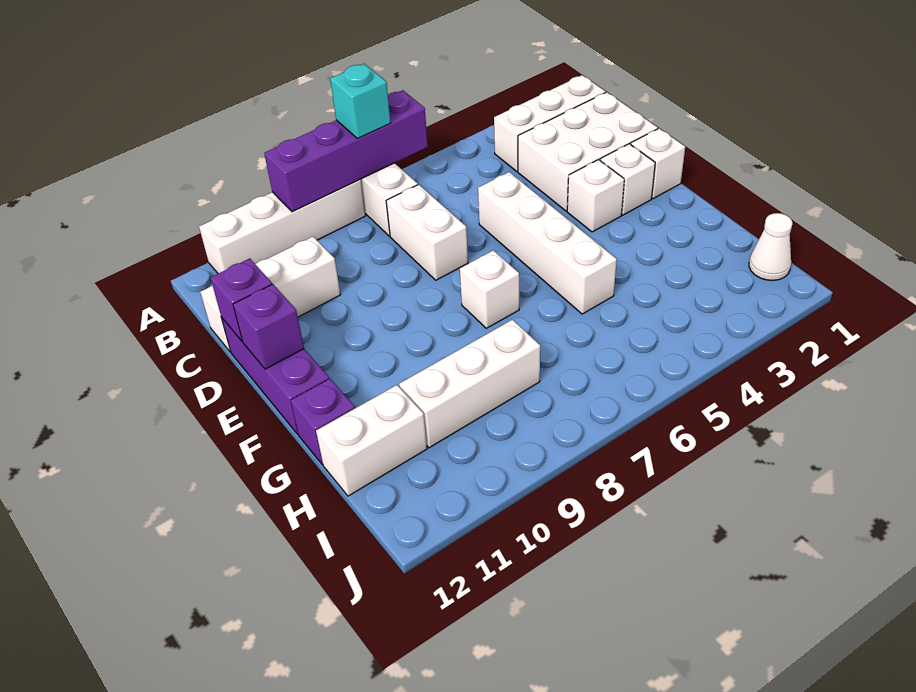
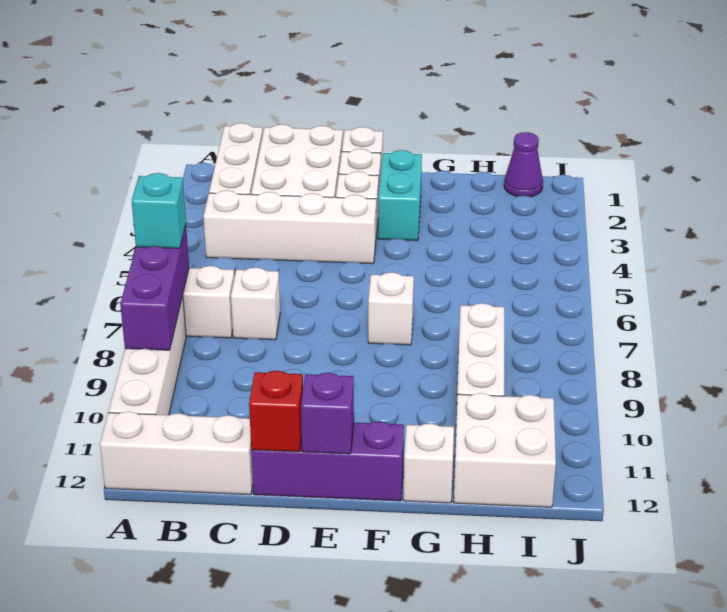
purple 1x4 brick [264,90,428,212] -> purple 1x3 brick [120,225,189,350]
white 1x2 brick [386,185,468,280] -> white 1x1 brick [231,267,280,340]
white 1x3 brick [200,237,341,352] -> white 1x3 brick turned to [100,411,253,495]
white 1x4 brick [478,172,617,314] -> white 1x4 brick moved to [203,190,376,264]
purple 1x1 brick [210,258,272,342] -> red 1x1 brick [249,371,303,452]
none -> cyan 1x2 brick [378,150,422,241]
purple 1x1 brick [291,379,355,465] -> white 1x1 brick [403,423,454,503]
white 1x2 brick [316,385,427,496] -> white 2x2 brick [454,393,556,507]
white 1x1 cone [749,213,792,280] -> purple 1x1 cone [504,132,543,197]

